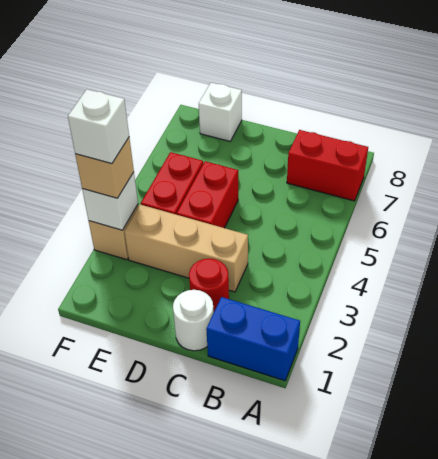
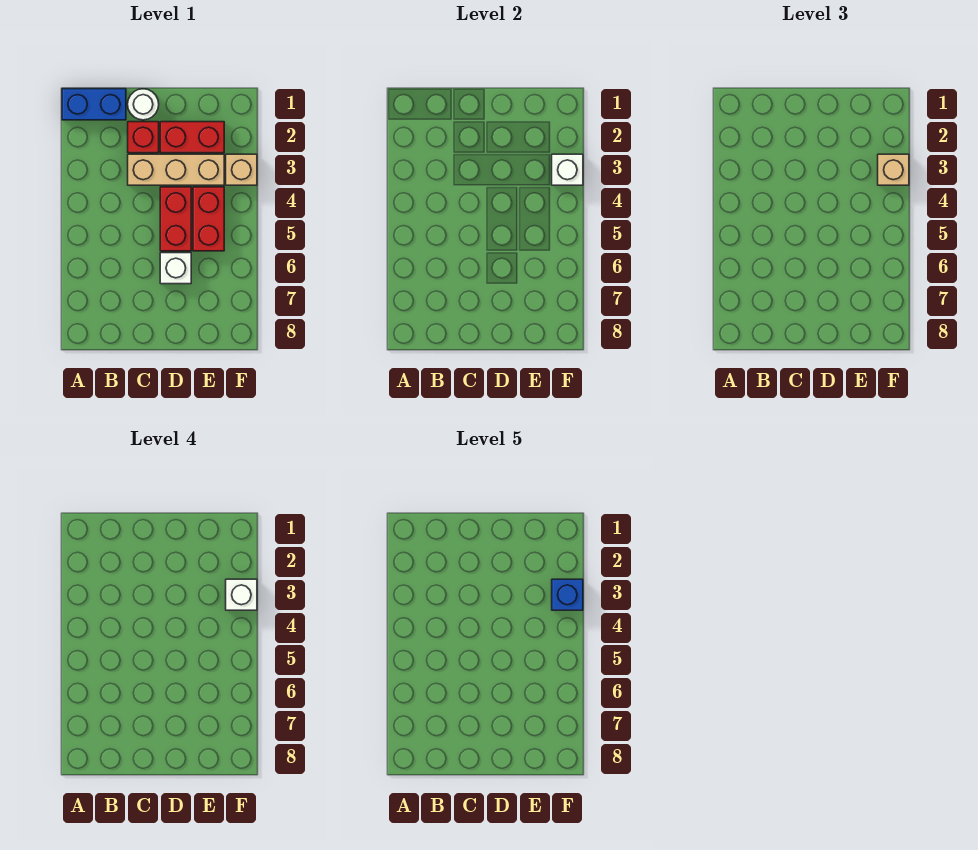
red 1x2 brick [287,130,368,201] -> red 1x2 brick moved to [160,122,224,153]
red 1x1 round brick [189,258,229,311] -> red 1x1 brick [128,122,159,153]
white 1x1 brick [199,83,242,141] -> white 1x1 brick moved to [160,253,191,284]
none -> blue 1x1 brick [552,579,583,610]

